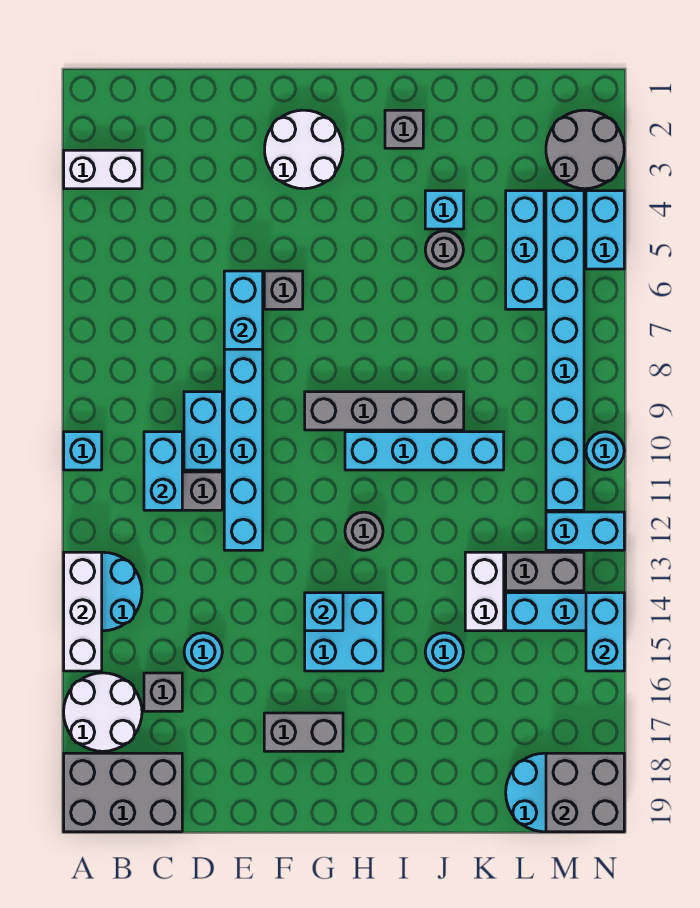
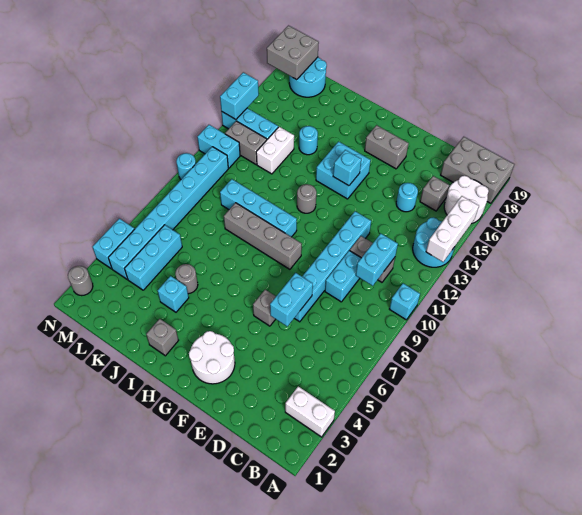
grey 2x2 round brick [546,110,624,189] -> grey 1x1 round brick [68,266,93,296]

